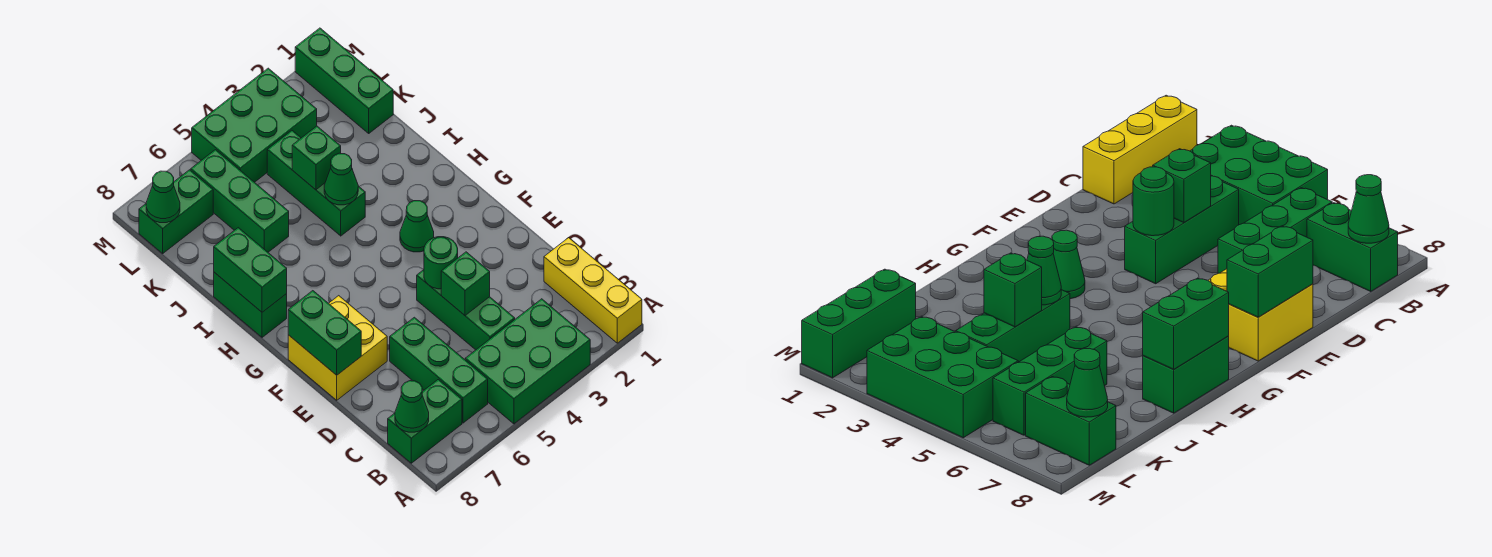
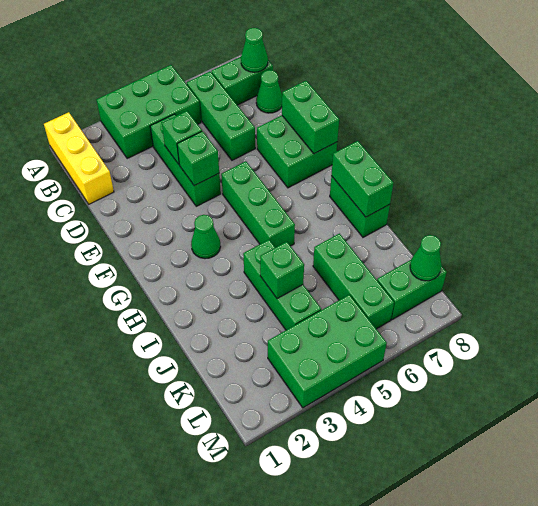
green 1x1 round brick [424,237,458,289] -> green 1x1 brick [177,131,219,186]
yellow 2x2 brick [288,296,387,400] -> green 2x2 brick [257,115,337,188]
green 1x1 cone [324,153,358,205] -> green 1x1 cone moved to [256,70,282,113]
green 1x3 brick [295,28,393,133] -> green 1x3 brick moved to [221,161,295,248]

